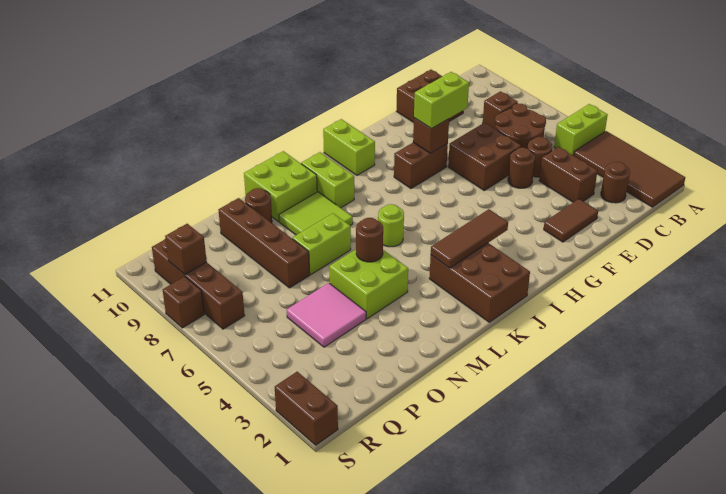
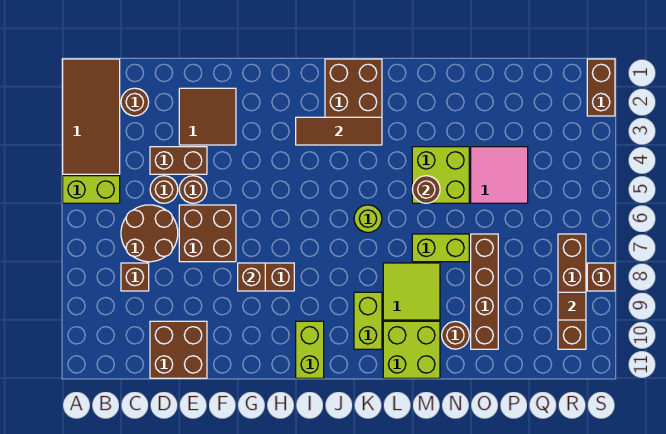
brown 1x2 brick [539,147,597,202] -> brown 1x2 brick turned to [150,147,207,174]
brown 1x2 tile [544,199,598,242] -> brown 2x2 tile [179,88,236,145]
lime 1x2 brick [414,72,469,129] -> none
brown 1x1 brick [165,224,207,274] -> brown 1x1 tile [558,292,586,320]

